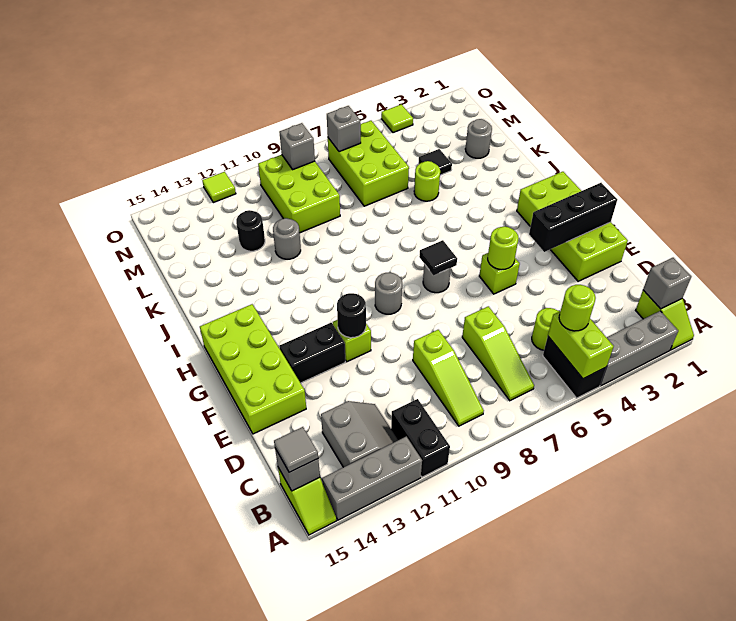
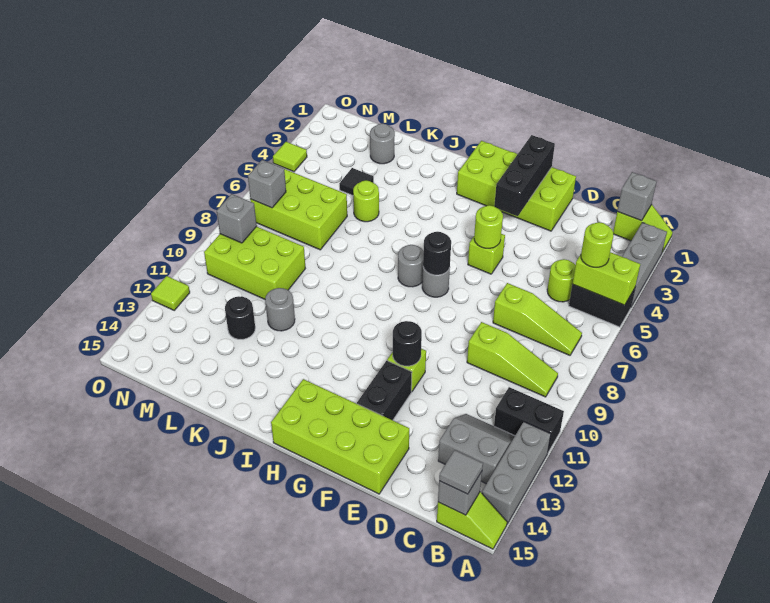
black 1x1 tile [419,240,457,275] -> black 1x1 round brick [423,232,451,275]
grey 1x1 round brick [375,273,402,314] -> grey 1x1 round brick moved to [398,245,424,287]

